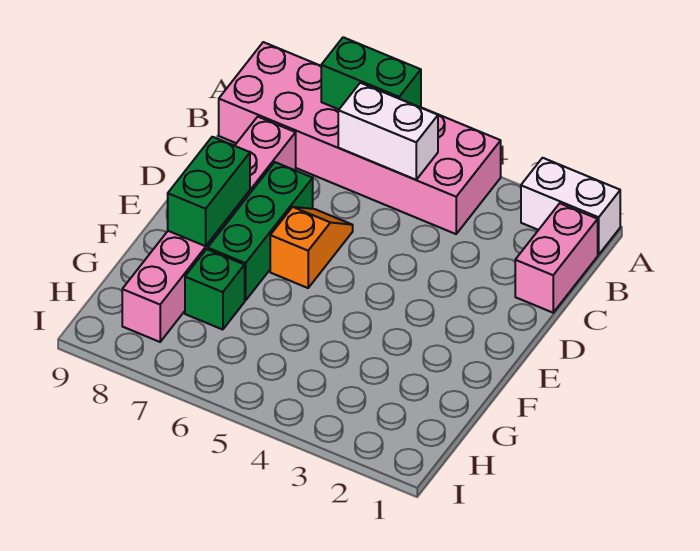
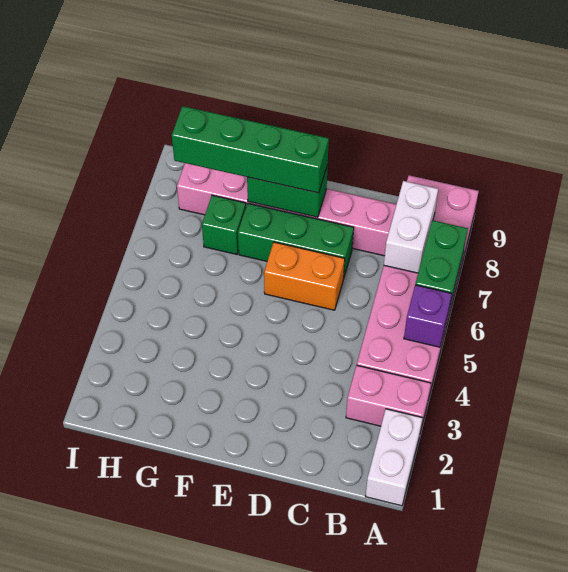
none -> purple 1x1 brick [404,285,452,347]
pink 1x2 brick [515,203,598,313] -> pink 1x2 brick moved to [346,365,431,432]
white 1x2 brick [338,83,438,180] -> white 1x2 brick moved to [384,181,438,273]
orange 1x2 slope [270,207,353,288] -> orange 1x2 brick [264,242,345,310]
none -> green 1x4 brick [172,106,329,193]

